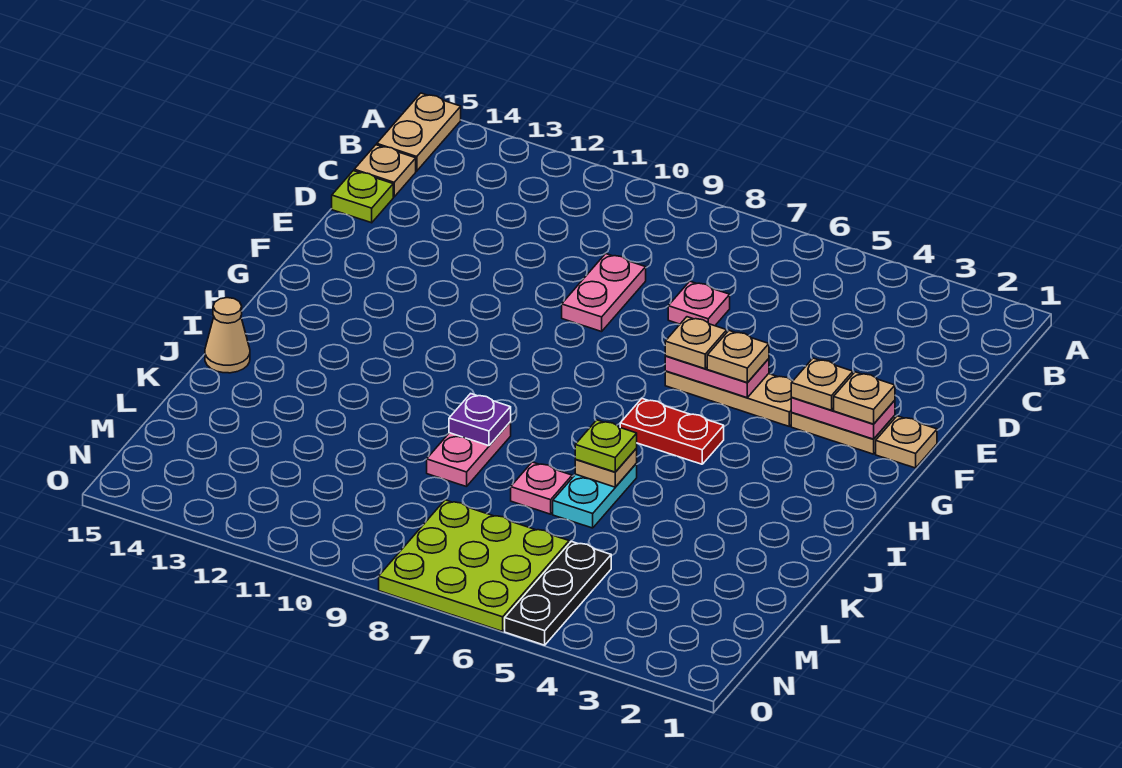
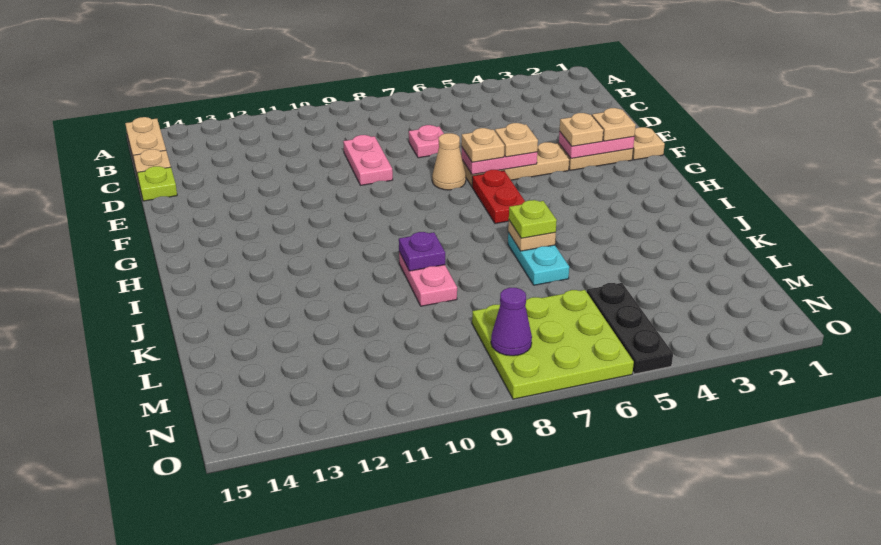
red 1x2 plate [620,399,724,464] -> red 1x2 plate turned to [472,170,525,224]
tan 1x1 cone [205,298,250,373] -> tan 1x1 cone moved to [432,133,466,190]
pink 1x1 plate [511,462,572,514] -> none
none -> purple 1x1 cone [491,288,532,356]

